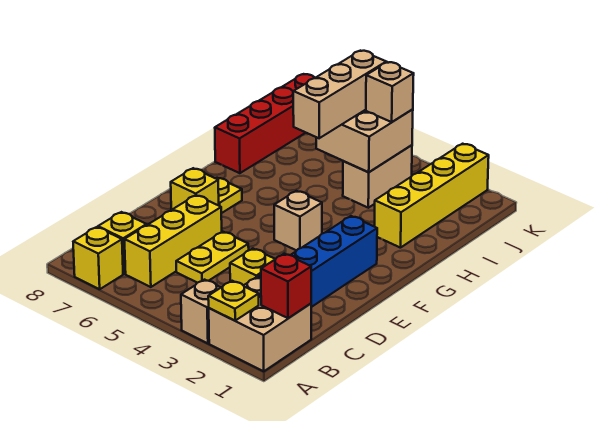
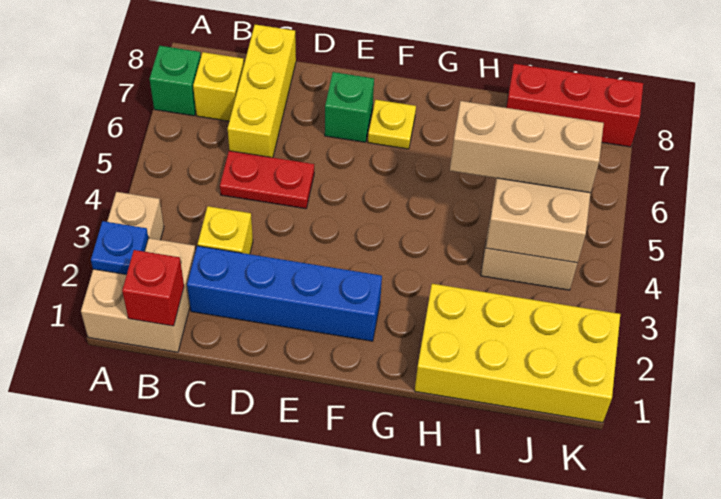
yellow 1x1 plate [208,281,259,321] -> blue 1x1 plate [91,221,148,275]
yellow 1x1 brick [73,227,123,289] -> green 1x1 brick [150,46,201,116]
yellow 1x3 brick [124,195,222,287] -> yellow 1x3 brick turned to [228,25,296,157]
yellow 1x2 plate [176,232,249,283] -> red 1x2 plate [220,151,314,209]
yellow 1x1 brick [171,168,219,210] -> green 1x1 brick [325,72,374,142]
tan 1x1 brick [274,191,322,251] -> none
yellow 1x4 brick [375,144,489,248] -> yellow 2x4 brick [415,284,620,423]
red 1x4 brick [215,74,315,173] -> red 1x3 brick [506,64,643,147]
tan 1x1 brick [366,62,414,122] -> none

